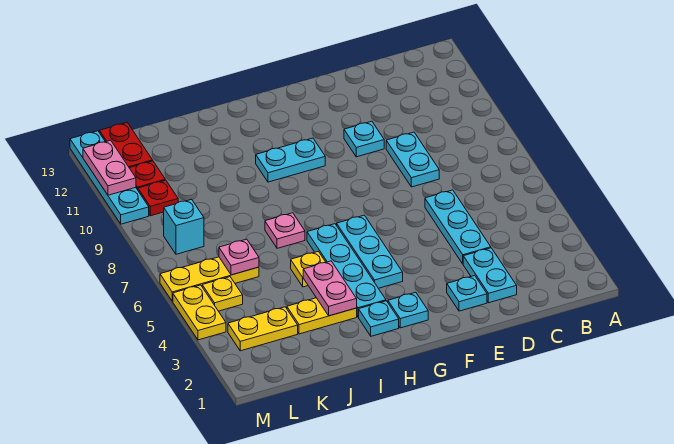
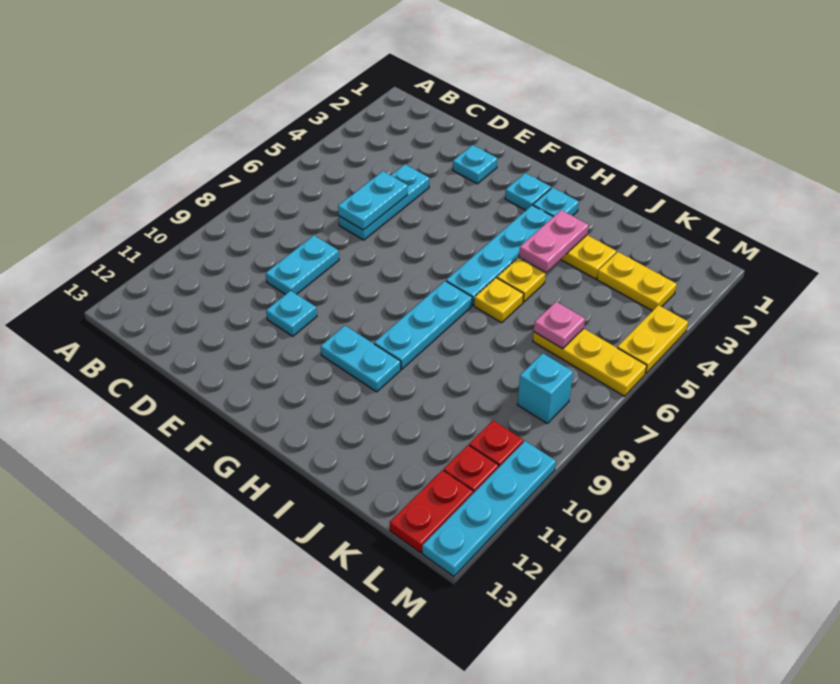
cyan 1x2 plate [463,248,517,303] -> cyan 1x2 plate moved to [338,171,408,230]
cyan 1x3 plate [337,215,403,288] -> cyan 1x3 plate moved to [374,281,472,369]
pink 1x1 plate [265,213,305,248] -> none
yellow 1x1 plate [202,277,243,311] -> yellow 1x1 plate moved to [474,278,524,323]
pink 1x2 plate [83,140,136,195] -> none

